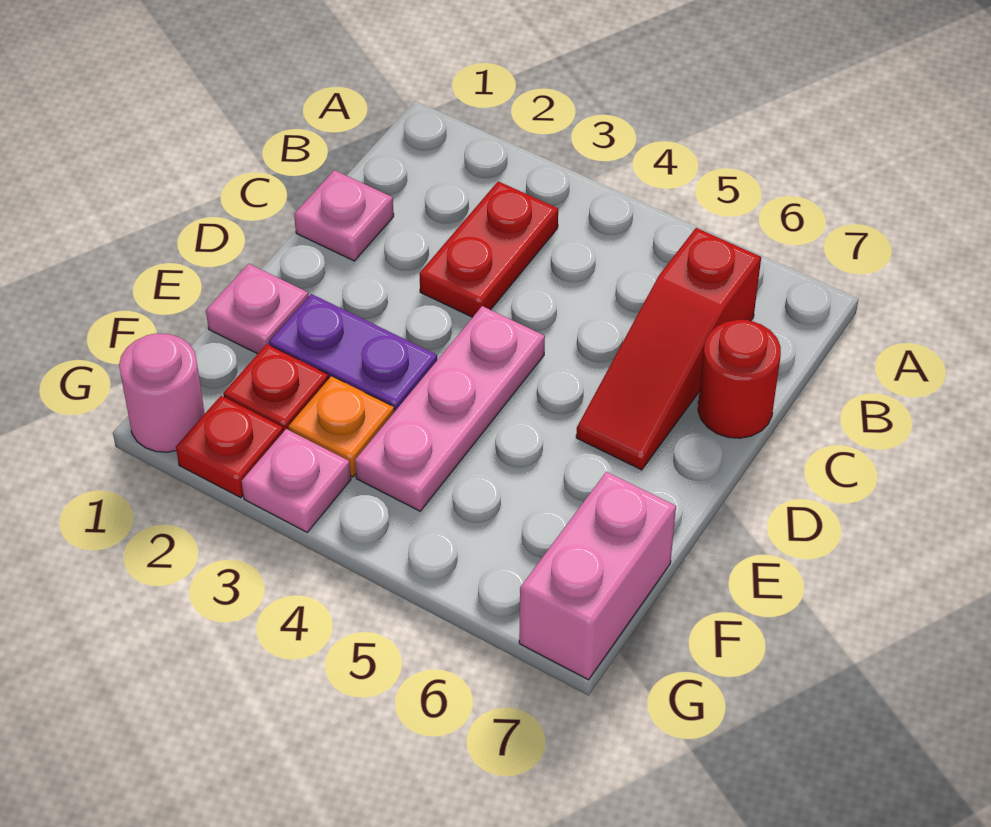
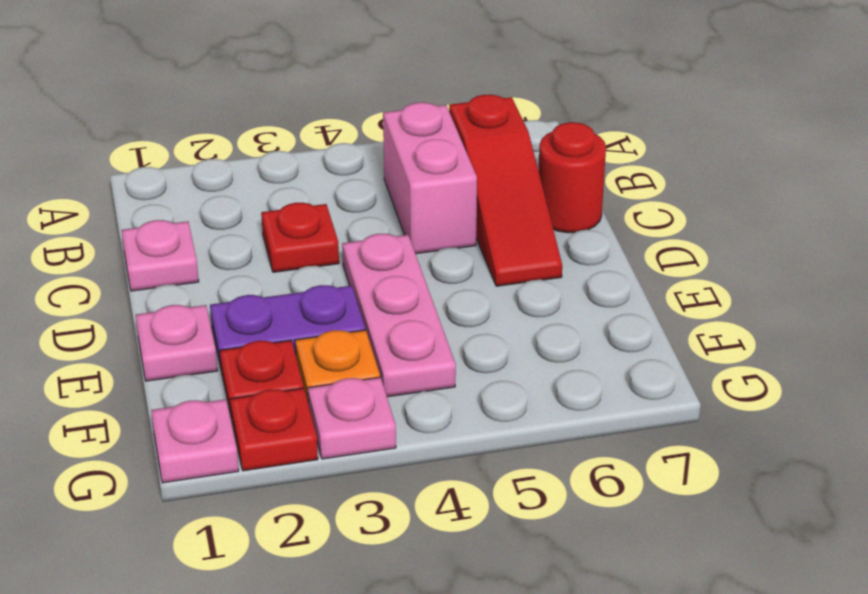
red 1x2 plate [419,181,558,317] -> red 1x1 plate [261,203,339,272]
pink 1x2 brick [519,472,676,680] -> pink 1x2 brick moved to [383,102,477,254]
pink 1x1 round brick [119,334,205,452] -> pink 1x1 plate [151,399,239,483]

